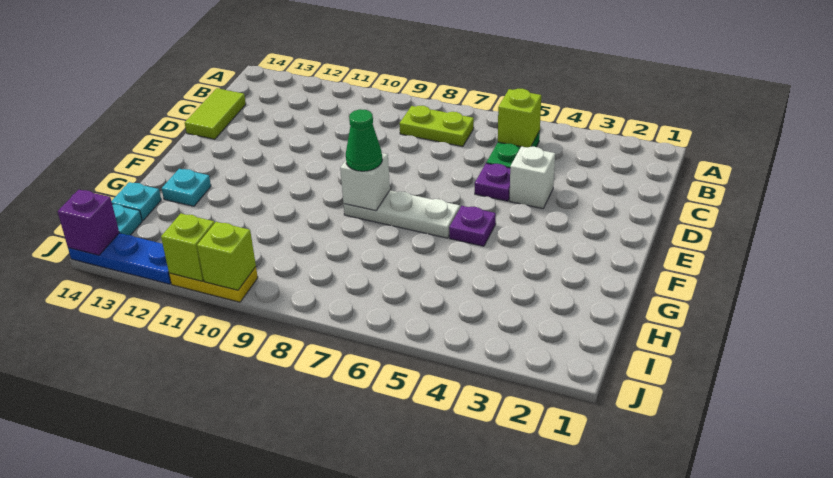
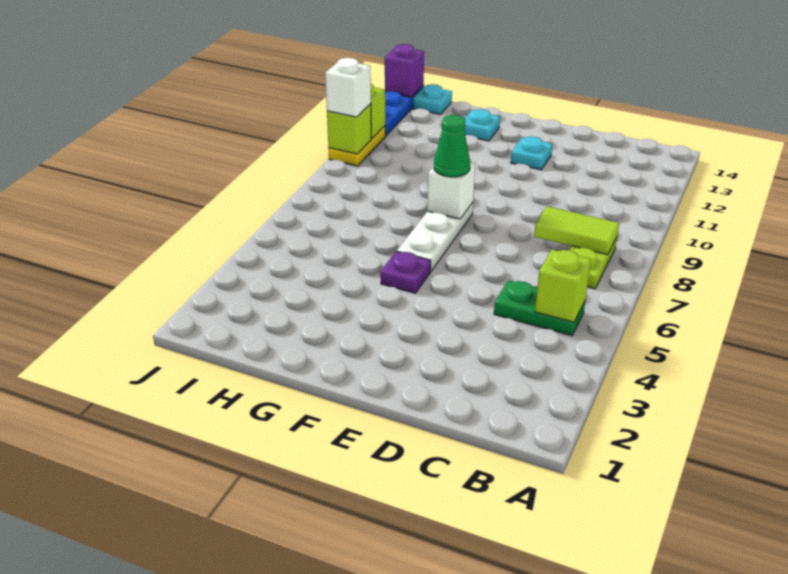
lime 1x2 tile [185,88,246,139] -> lime 1x2 tile moved to [534,206,619,255]
white 1x1 brick [510,146,555,209] -> white 1x1 brick moved to [325,58,371,117]
purple 1x1 plate [475,163,510,201] -> none
cyan 1x1 plate [112,182,161,221] -> cyan 1x1 plate moved to [511,136,552,170]

